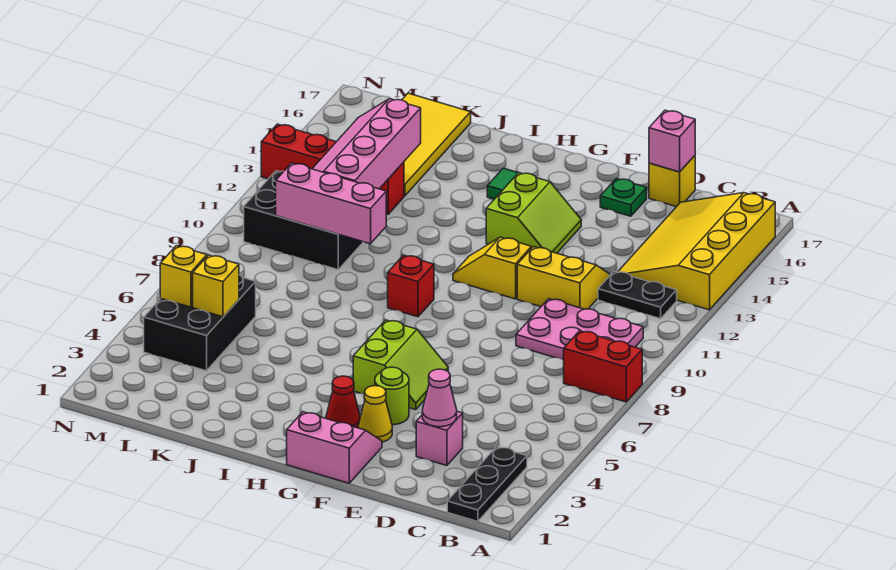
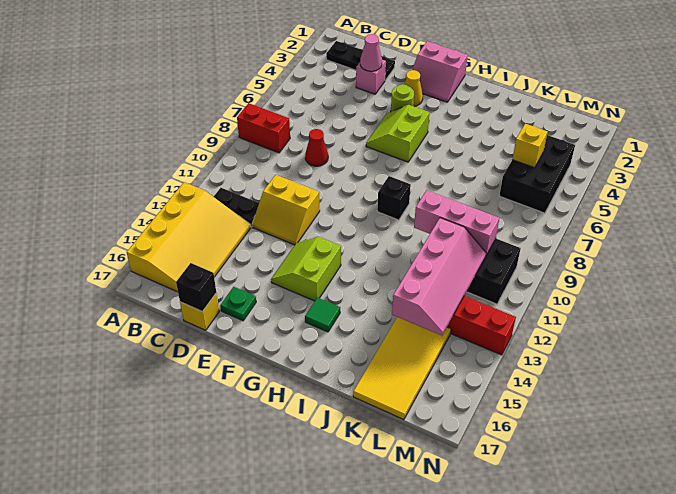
black 1x3 plate [447,447,527,522] -> black 1x3 plate turned to [326,41,395,80]
pink 2x3 plate [516,299,643,360] -> none
pink 1x1 brick [649,110,695,172] -> black 1x1 brick [176,263,216,312]
yellow 1x2 slope [453,237,531,299] -> none
red 1x1 cone [326,376,360,428] -> red 1x1 cone moved to [305,129,328,166]
red 1x1 brick [388,255,434,317] -> black 1x1 brick [377,176,411,220]
yellow 1x1 brick [160,246,207,307] -> none

